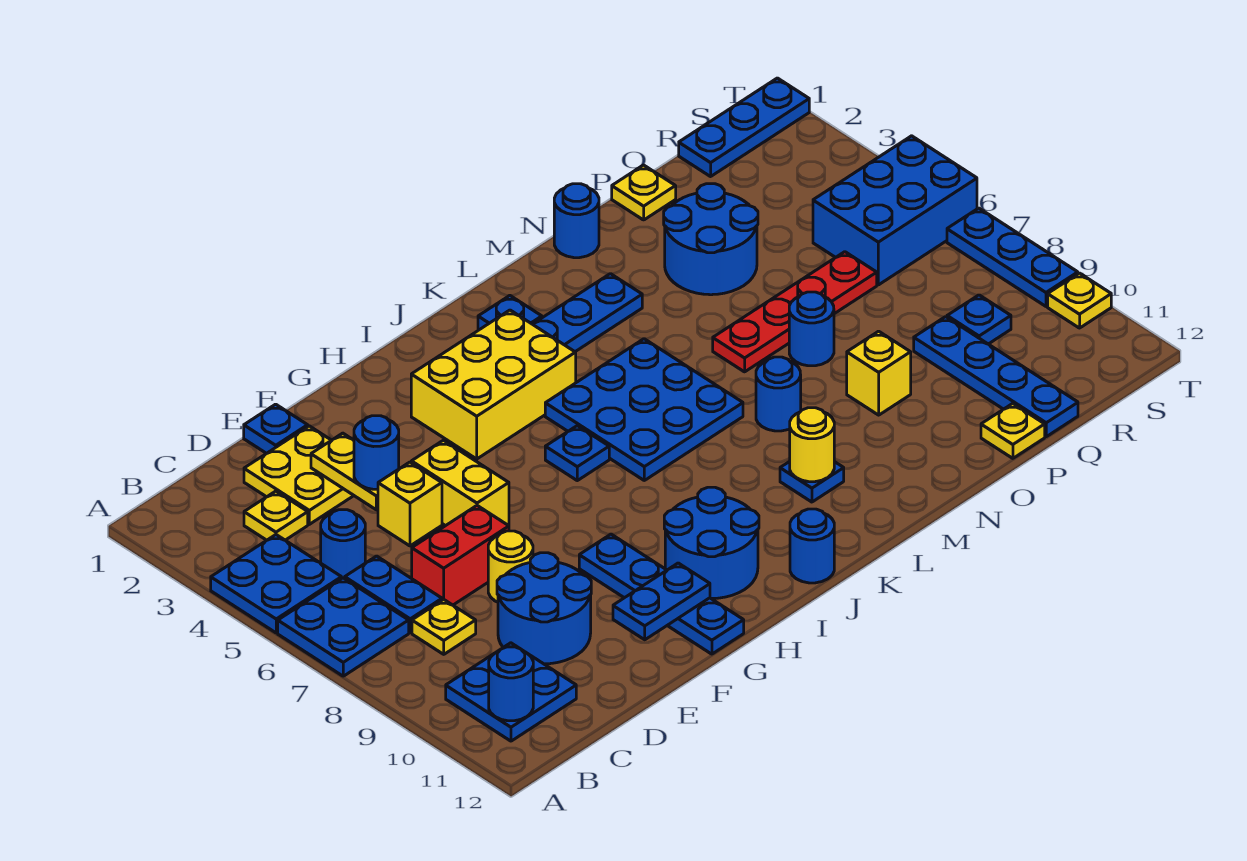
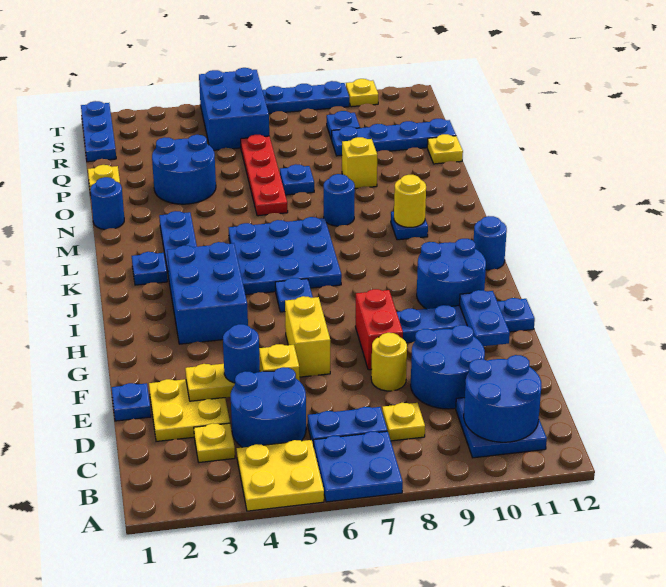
blue 2x2 plate [211,535,341,633] -> yellow 2x2 plate [237,440,324,511]
blue 1x1 round brick [489,647,533,721] -> blue 2x2 round brick [464,355,541,442]
blue 1x1 round brick [321,510,365,579] -> blue 2x2 round brick [231,367,306,447]
red 1x2 brick [412,506,509,605] -> red 1x2 brick moved to [355,289,403,370]
yellow 1x2 brick [411,440,509,526] -> yellow 1x2 brick turned to [285,296,330,377]
yellow 2x3 brick [411,310,576,459] -> blue 2x3 brick [167,242,248,344]
blue 1x1 round brick [789,292,834,366] -> blue 1x1 plate [280,164,314,195]

